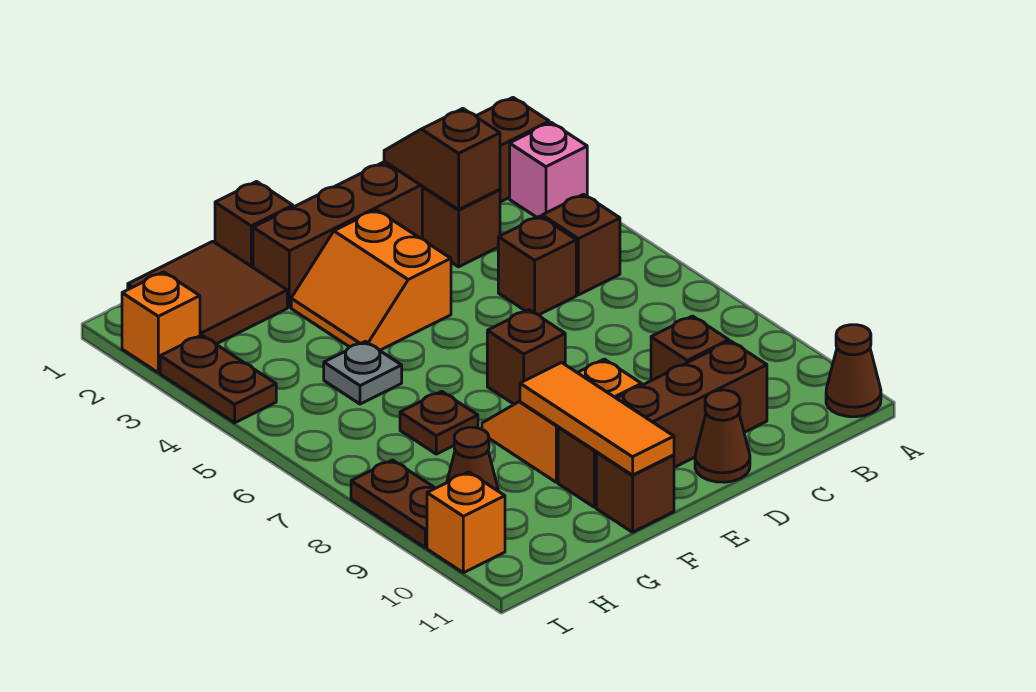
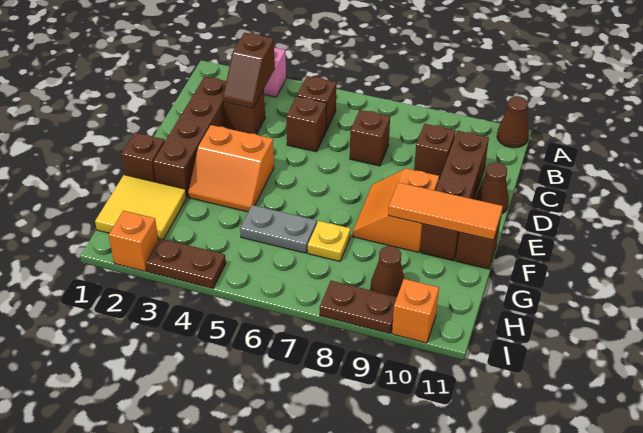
brown 1x6 brick [253,98,549,307] -> brown 1x4 brick [153,77,226,197]
brown 1x2 slope [384,109,500,210] -> brown 1x2 slope turned to [223,33,275,109]
brown 1x1 brick [487,310,565,404] -> brown 1x1 brick moved to [350,110,390,166]
brown 2x2 tile [128,241,287,344] -> yellow 2x2 tile [95,175,187,240]
grey 1x1 plate [324,341,402,404] -> grey 1x2 plate [240,205,317,253]
brown 1x1 plate [400,391,478,454] -> yellow 1x1 plate [308,221,351,261]

